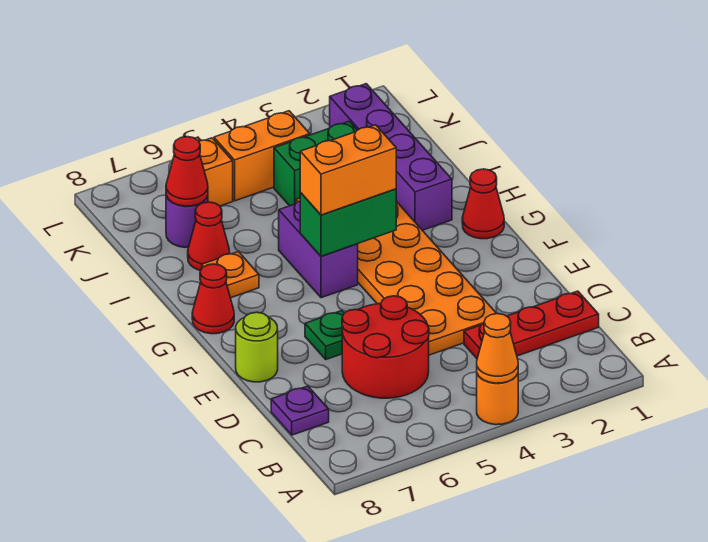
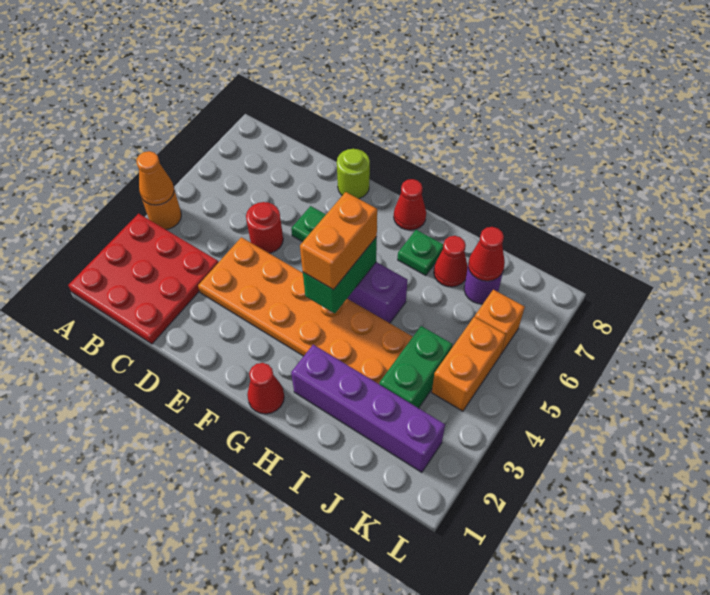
red 1x3 plate [464,291,599,358] -> red 3x3 plate [68,214,219,344]
red 2x2 round brick [342,296,429,398] -> red 1x1 round brick [246,202,283,253]
purple 1x1 plate [271,386,329,435] -> none
orange 1x1 plate [202,252,259,298] -> green 1x1 plate [398,230,443,276]

